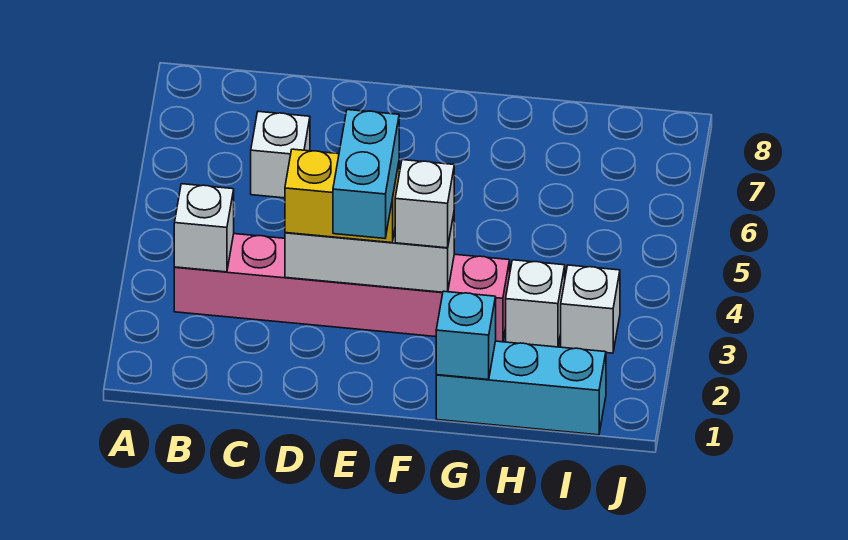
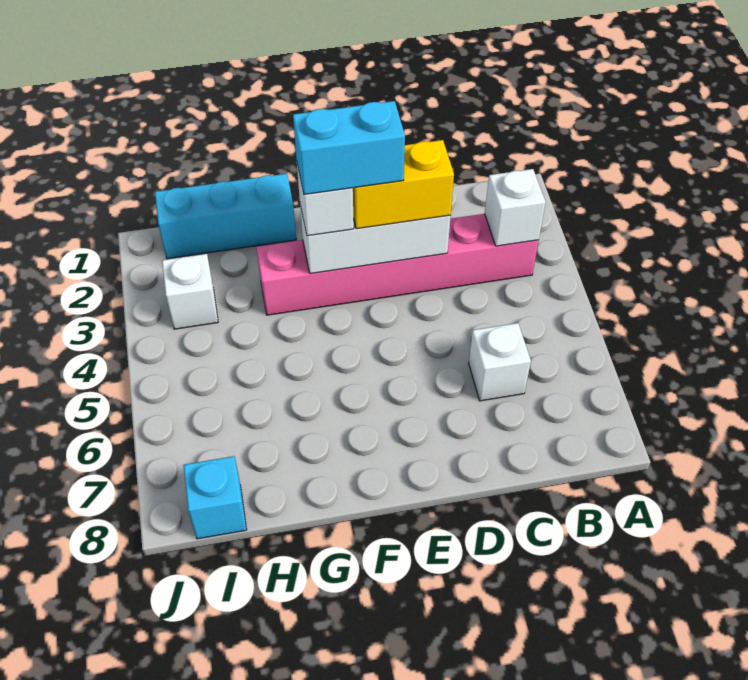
cyan 1x2 brick [333,110,399,238] -> cyan 1x2 brick turned to [293,101,405,194]
cyan 1x1 brick [436,291,496,380] -> cyan 1x1 brick moved to [184,456,247,539]
white 1x1 brick [506,260,565,347] -> none

